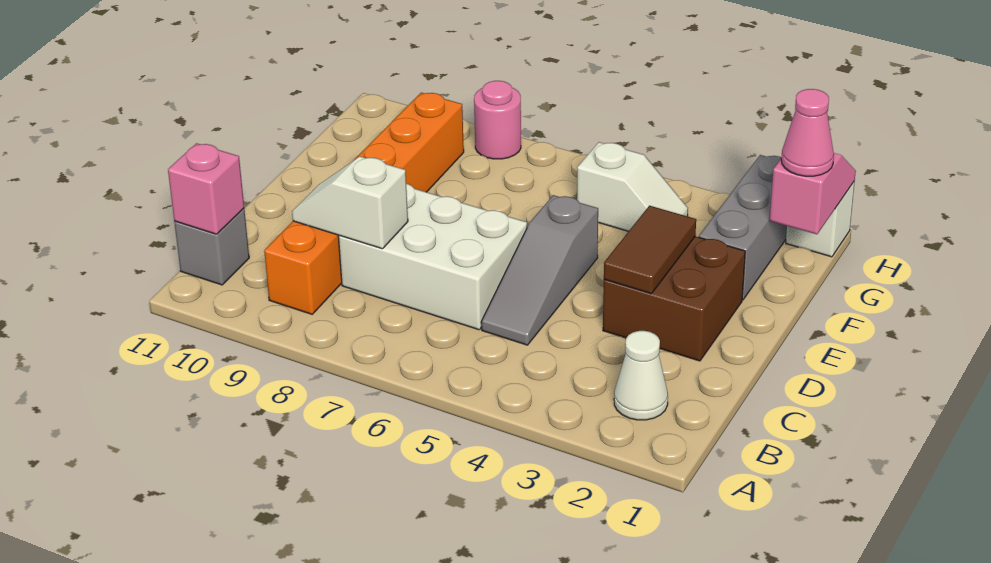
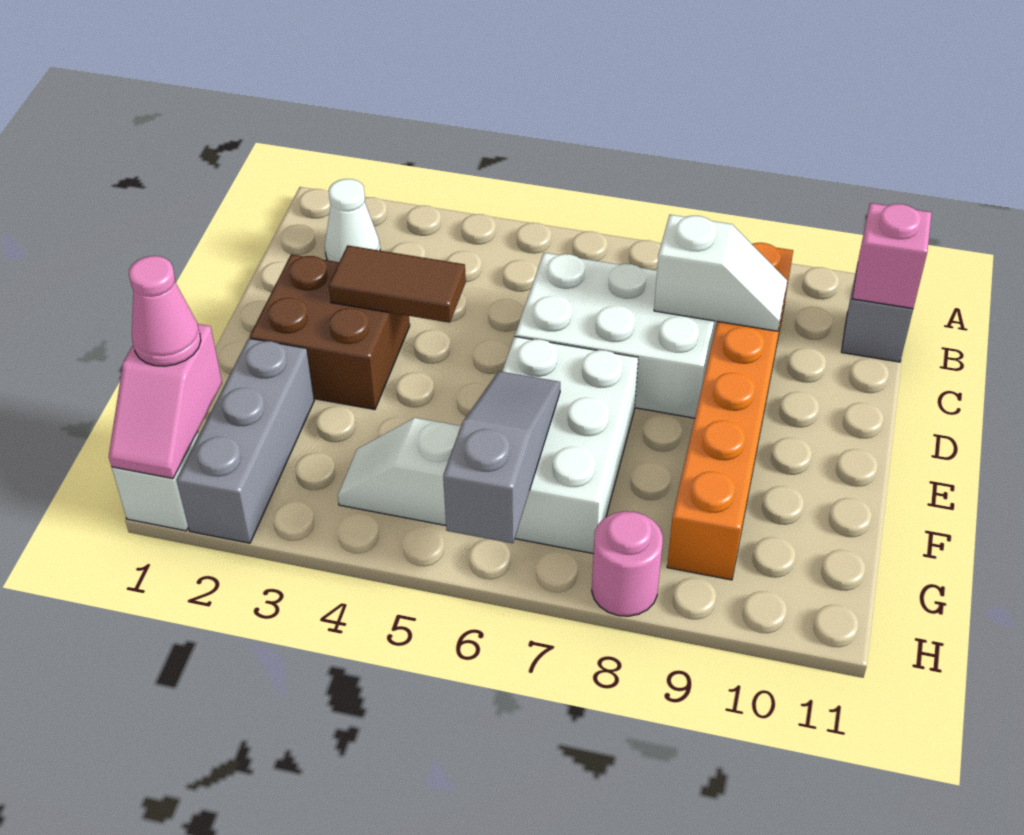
grey 1x3 slope [481,195,598,345] -> grey 1x3 slope moved to [443,371,560,543]
brown 1x2 tile [604,206,696,294] -> brown 1x2 tile turned to [329,245,466,323]
none -> white 2x3 brick [502,337,638,554]

